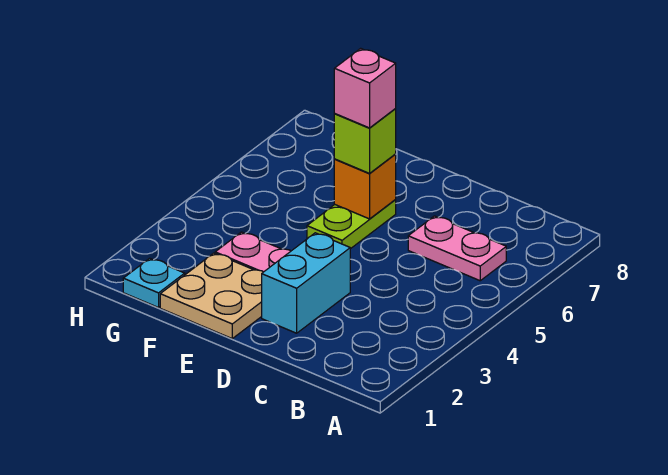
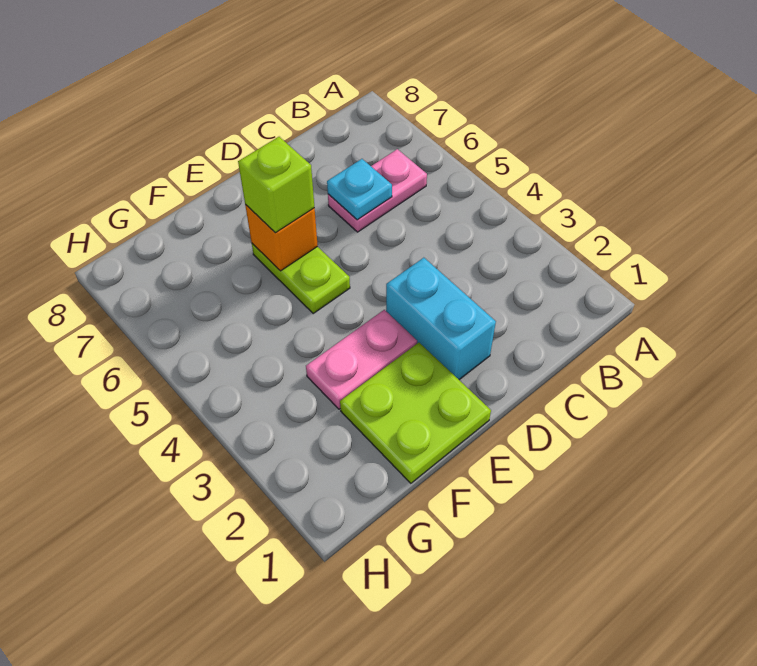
tan 2x2 plate [160,253,263,338] -> lime 2x2 plate [340,343,491,483]
pink 1x1 brick [334,48,396,128] -> none
cyan 1x1 plate [123,258,185,308] -> cyan 1x1 plate moved to [327,159,392,220]

